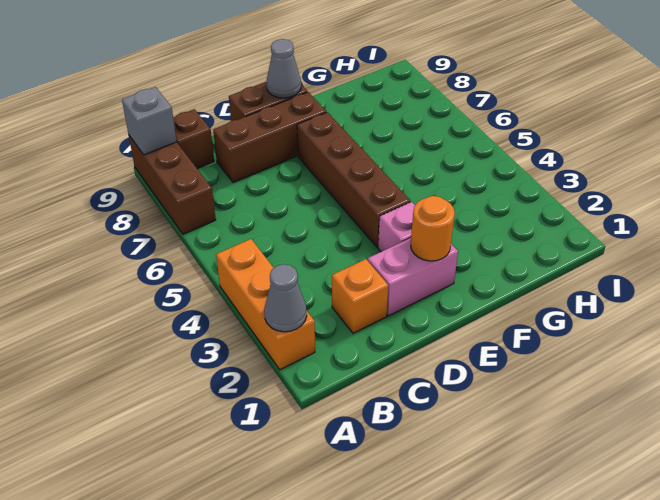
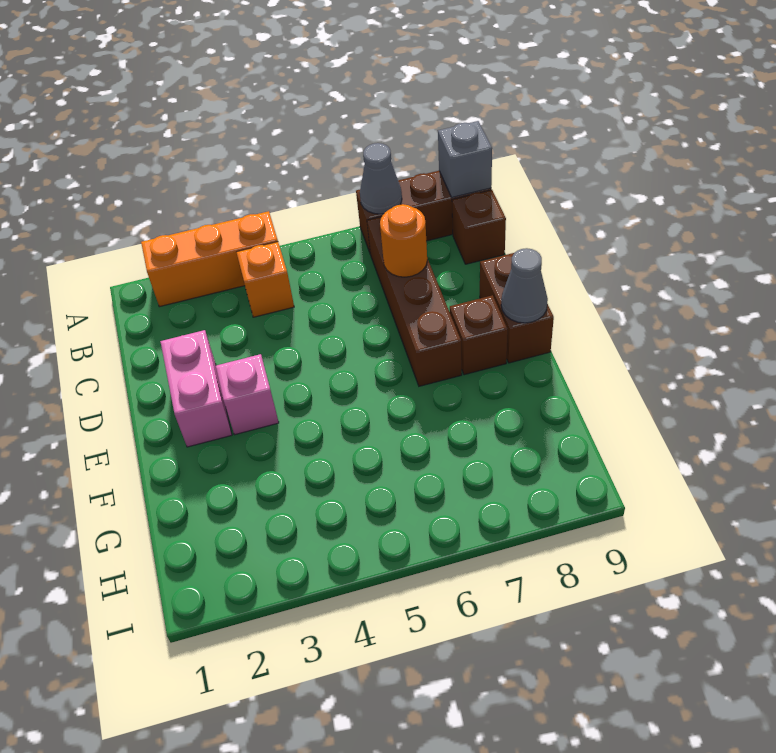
grey 1x1 cone [264,264,307,332] -> grey 1x1 cone moved to [360,143,402,214]
orange 1x1 brick [332,259,388,333] -> orange 1x1 brick moved to [237,242,294,317]
brown 1x3 brick [213,92,326,183] -> brown 1x1 brick [450,295,508,375]
orange 1x1 round brick [411,196,455,261] -> orange 1x1 round brick moved to [380,204,427,277]
brown 1x4 brick [297,112,410,247] -> brown 1x4 brick turned to [367,217,462,386]

